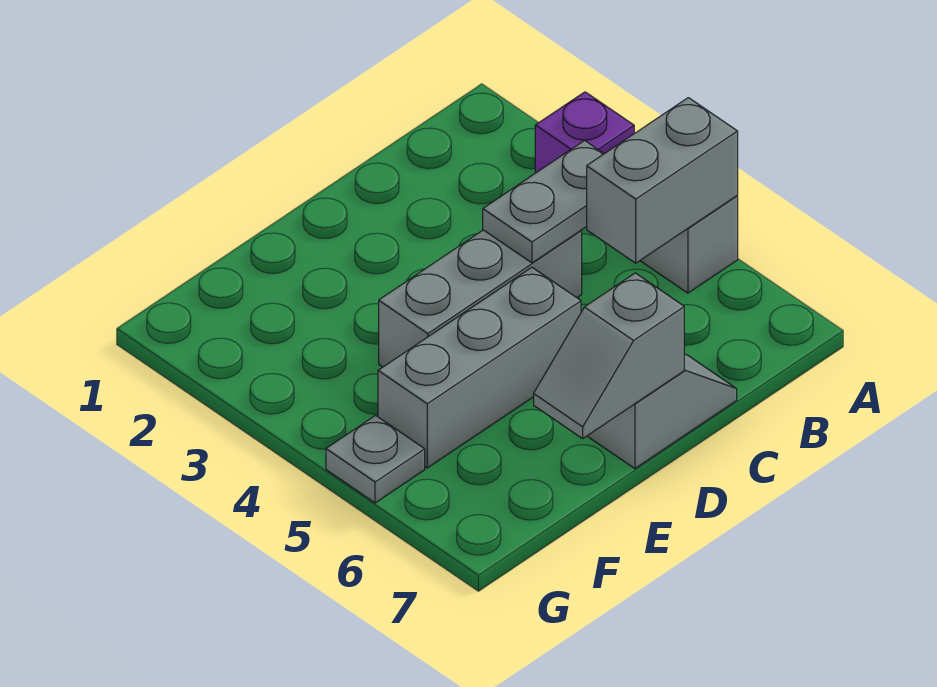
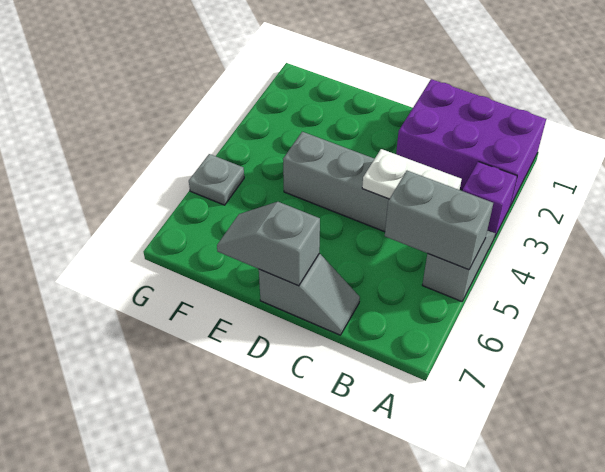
none -> purple 2x3 brick [396,79,546,206]
grey 1x2 plate [483,141,604,263] -> white 1x2 plate [362,149,462,199]
grey 1x3 brick [378,267,581,468] -> none

